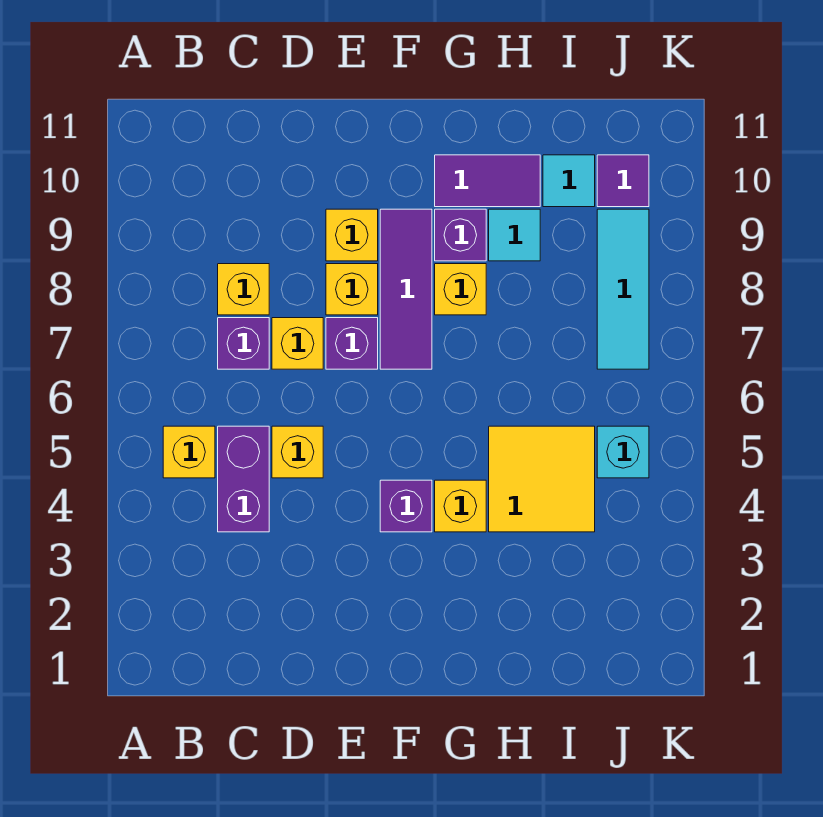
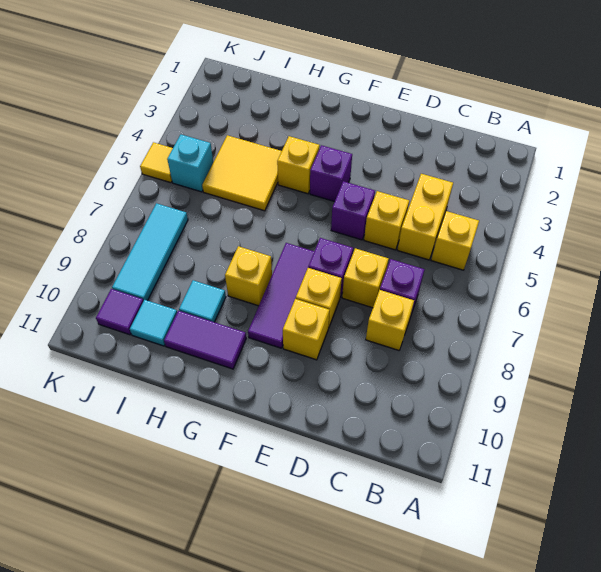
purple 1x2 brick [218,426,269,532] -> yellow 1x2 brick [397,174,453,260]
purple 1x1 brick [435,209,486,261] -> purple 1x1 brick moved to [331,181,375,240]
none -> yellow 1x1 tile [140,142,173,183]

